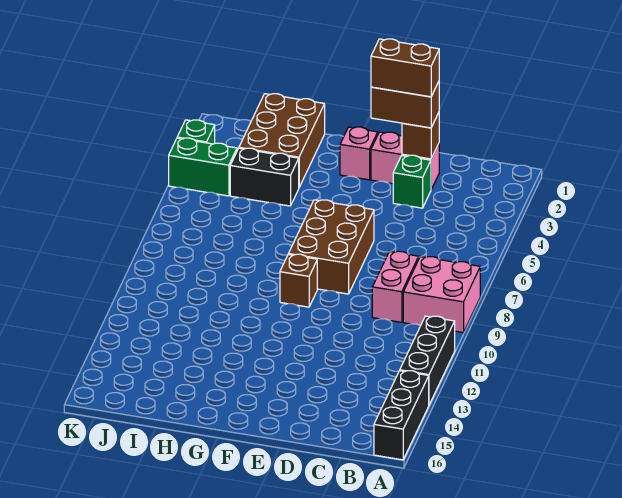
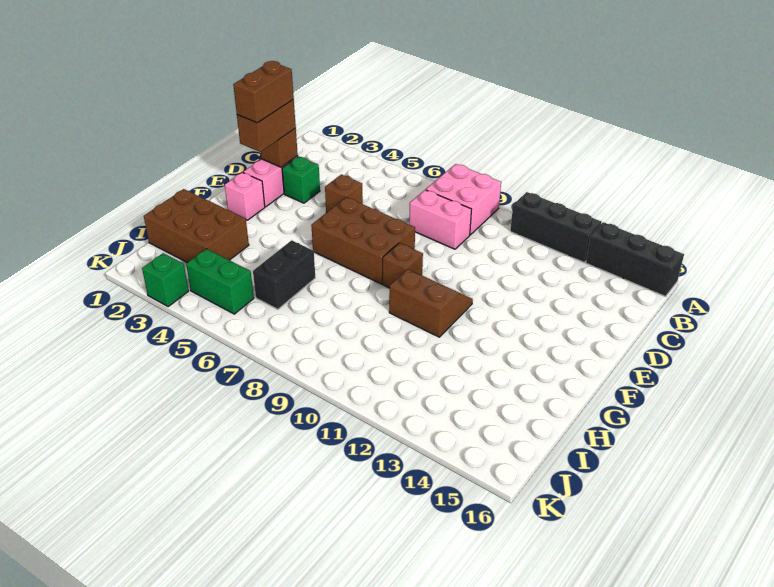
none -> brown 1x1 brick [325,174,363,213]
none -> brown 2x2 slope [389,270,473,337]
black 1x2 brick [230,148,299,206] -> black 1x2 brick moved to [253,240,315,309]
green 1x2 brick [169,138,237,196] -> green 1x2 brick turned to [186,249,254,314]

